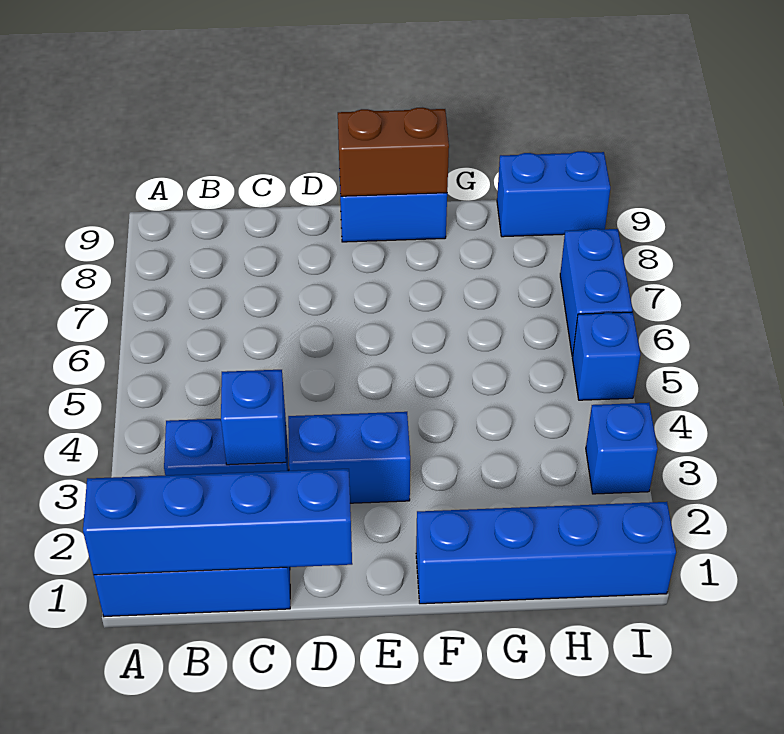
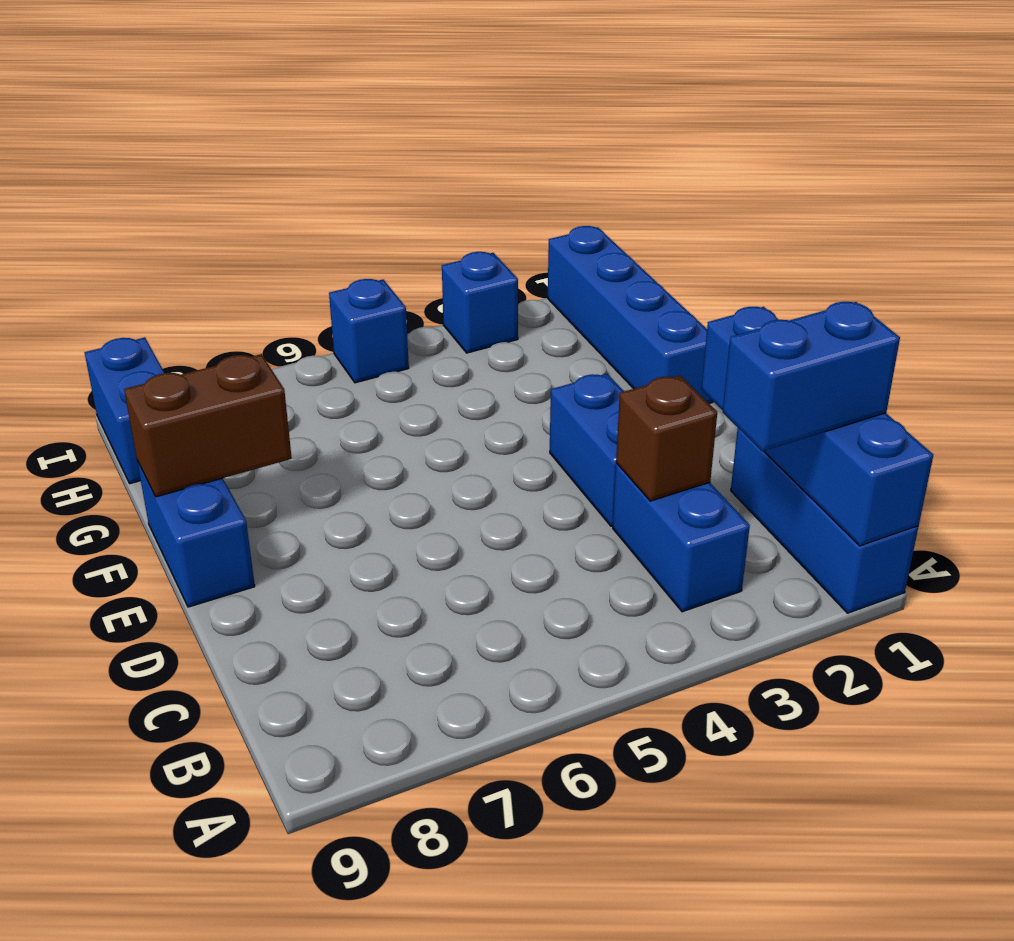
blue 1x1 brick [221,370,286,465] -> brown 1x1 brick [616,376,717,501]
brown 1x2 brick [338,108,449,196] -> brown 1x2 brick turned to [124,354,292,497]
blue 1x2 brick [560,229,632,356] -> blue 1x2 brick moved to [722,302,900,451]

